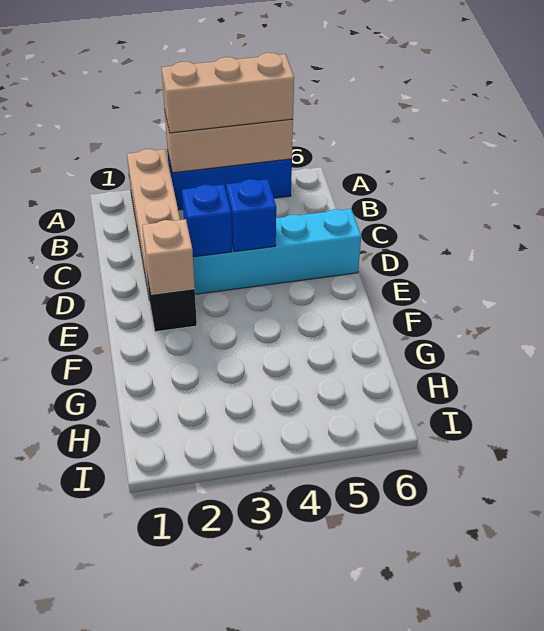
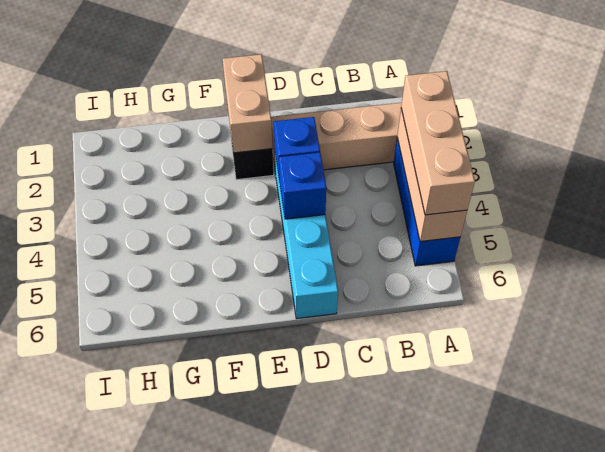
tan 1x1 brick [142,219,195,294] -> tan 1x2 brick [223,54,273,153]

